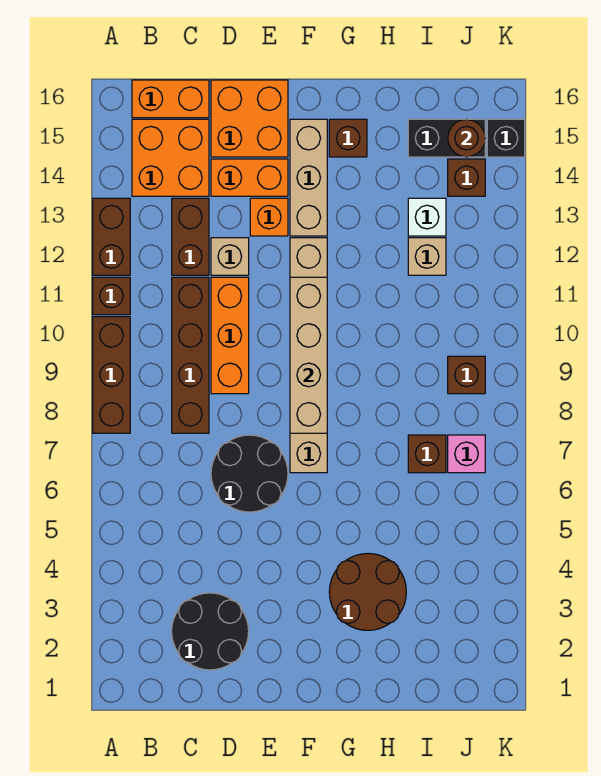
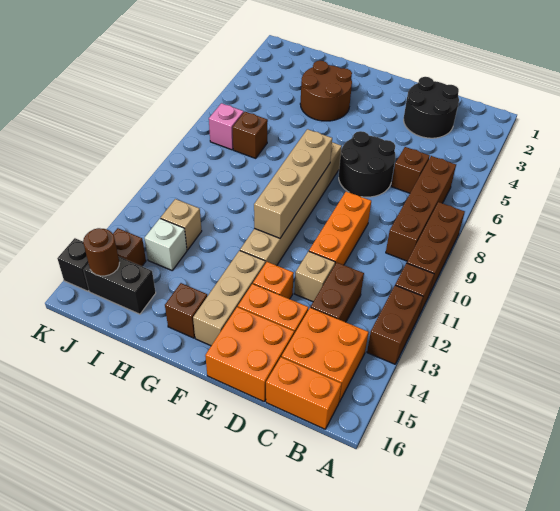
brown 1x4 brick [172,277,209,433] -> brown 1x4 brick moved to [386,156,456,261]
brown 1x1 brick [448,356,485,394] -> brown 1x1 brick moved to [391,147,430,193]

